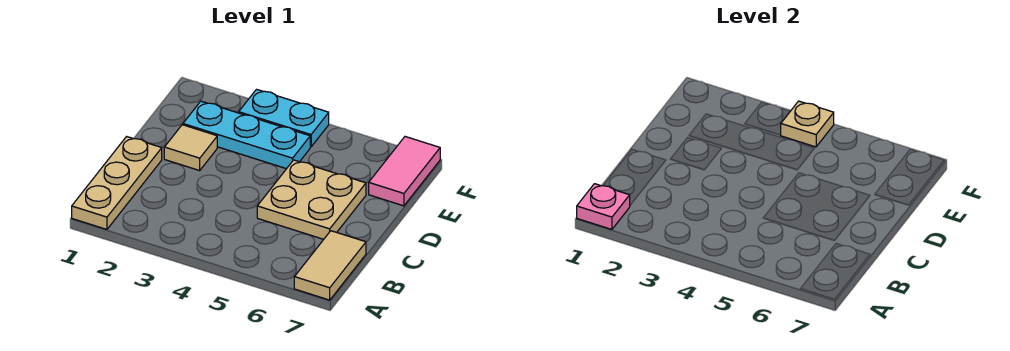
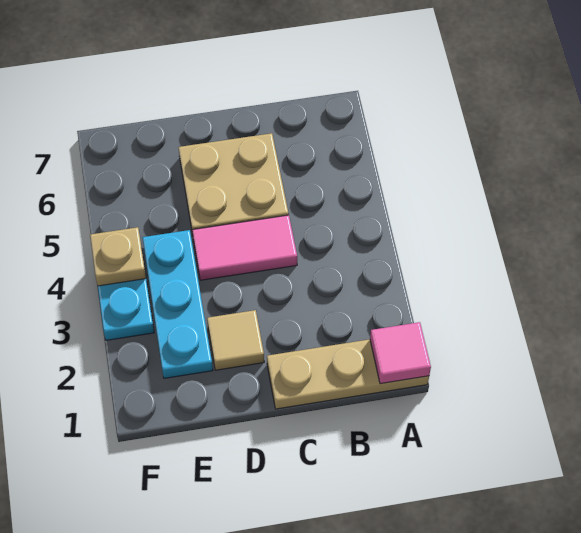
pink 1x1 plate [577,184,630,229] -> pink 1x1 tile [370,322,431,384]
tan 1x2 tile [294,231,366,300] -> none
pink 1x2 tile [369,137,440,206] -> pink 1x2 tile moved to [192,215,297,280]

